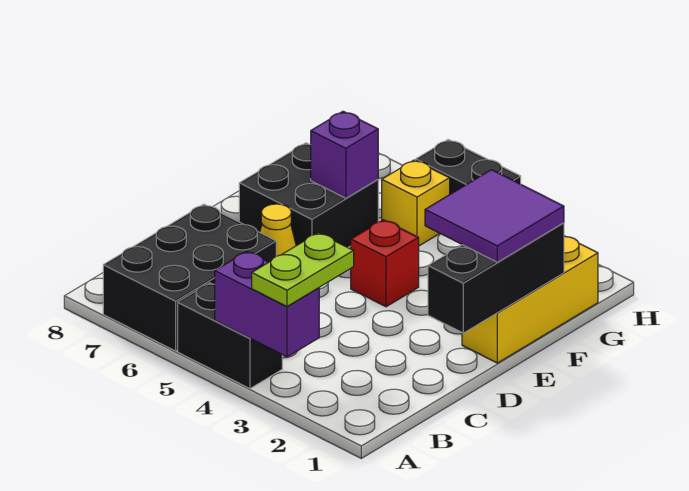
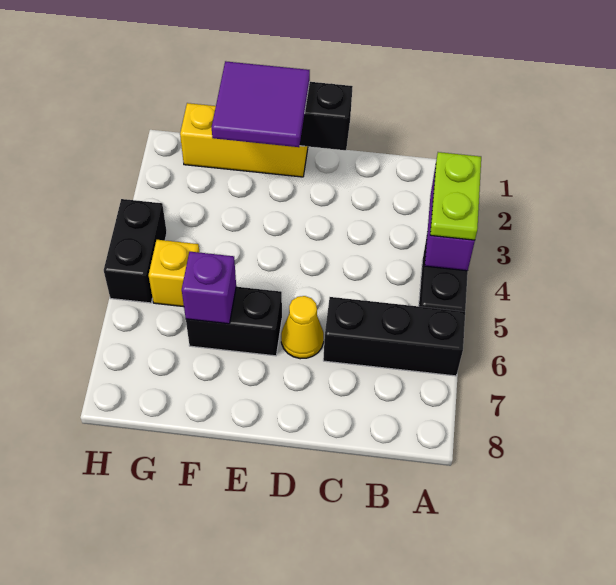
lime 1x2 plate [252,233,354,306] -> lime 1x2 plate turned to [430,152,481,240]
black 2x3 brick [103,204,276,351] -> black 1x3 brick [323,297,465,376]
red 1x1 brick [351,220,419,307] -> none
black 2x2 brick [239,143,378,247] -> black 1x2 brick [186,287,282,356]

